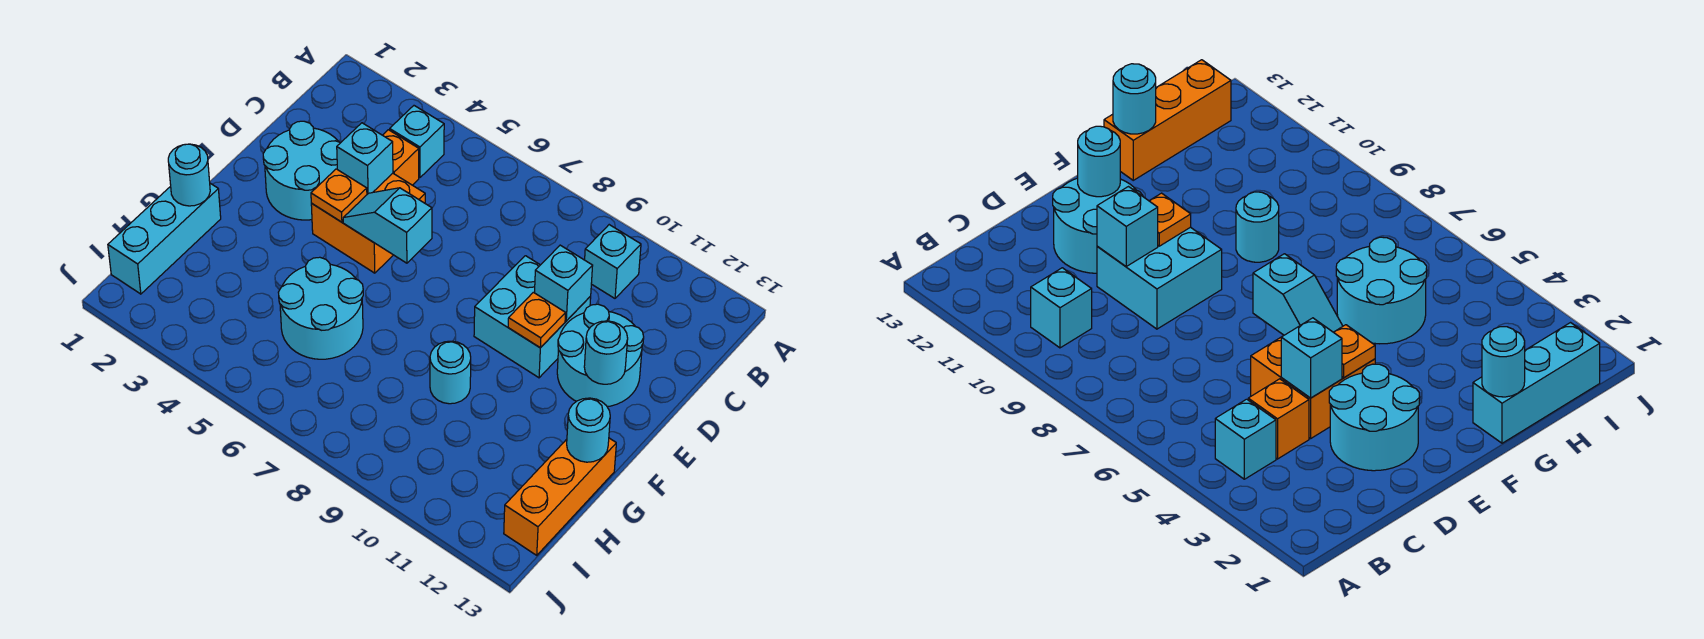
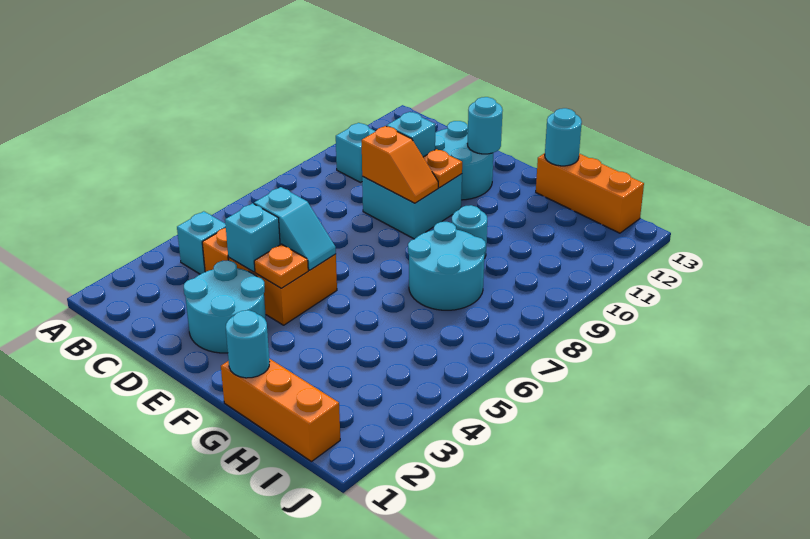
none -> orange 1x2 slope [362,126,438,203]
cyan 1x2 slope [343,188,432,263] -> cyan 1x2 slope turned to [254,187,336,270]
cyan 1x3 brick [108,183,221,294] -> orange 1x3 brick [221,359,340,462]
cyan 2x2 round brick [278,257,363,359] -> cyan 2x2 round brick moved to [408,222,486,310]

